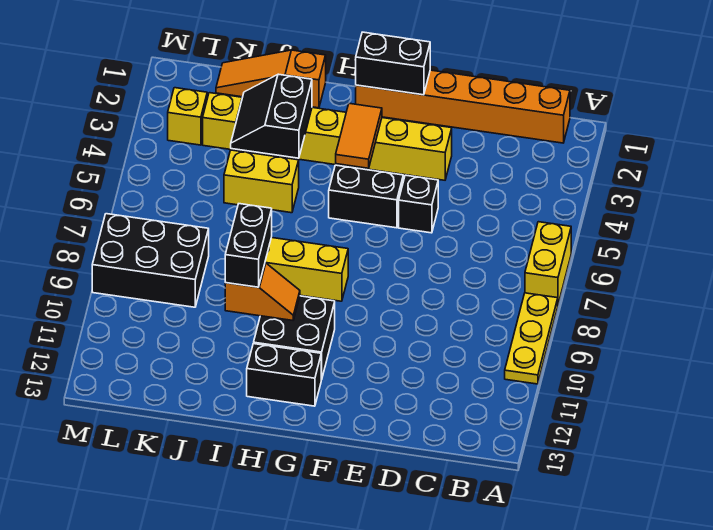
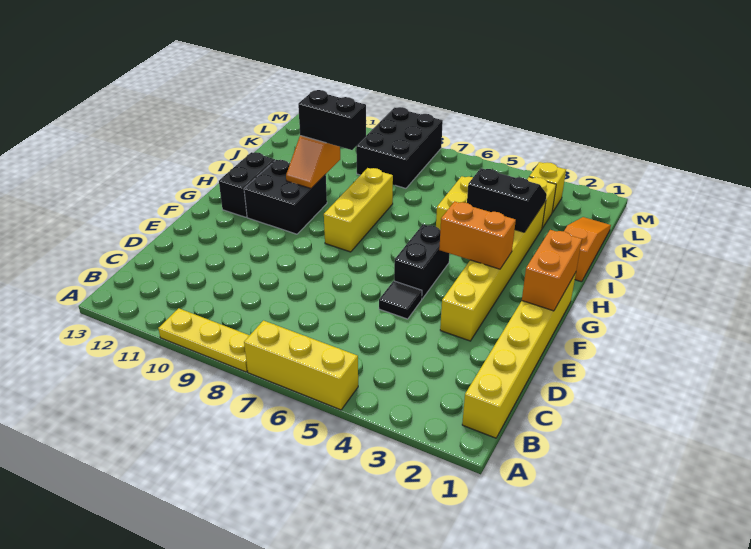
yellow 1x2 brick [525,222,571,304] -> yellow 1x3 brick [244,321,358,410]
orange 1x6 brick [356,70,570,143] -> yellow 1x6 brick [462,273,576,438]
black 1x1 brick [399,175,438,233] -> black 1x1 tile [379,281,422,319]
black 1x2 brick [356,32,430,95] -> orange 1x2 brick [522,230,582,311]
orange 1x2 tile [336,103,382,168] -> orange 1x2 brick [439,202,516,269]

